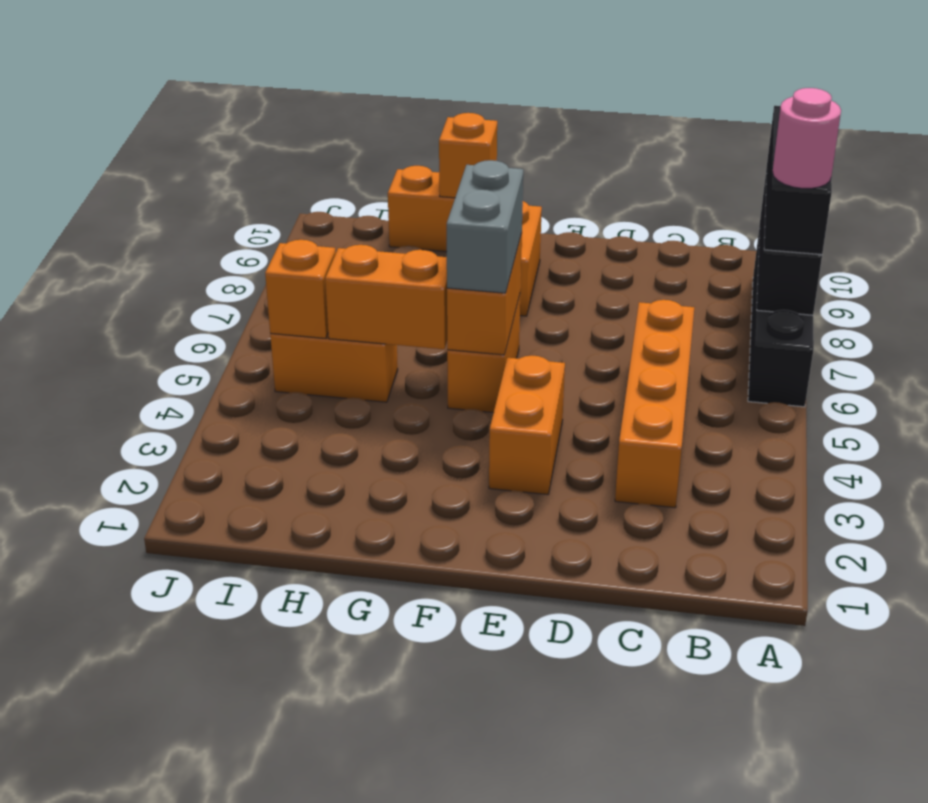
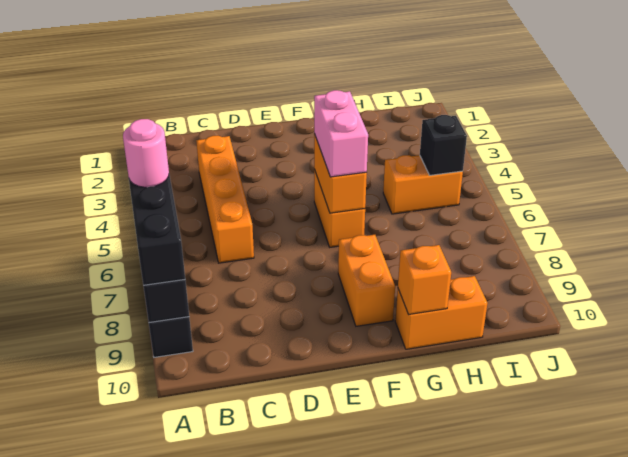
orange 1x2 brick [489,355,565,495] -> none
grey 1x2 brick [447,160,523,293] -> pink 1x2 brick [314,90,368,177]
orange 1x2 brick [325,245,447,349] -> none
orange 1x1 brick [265,240,336,338] -> black 1x1 brick [420,115,467,175]

